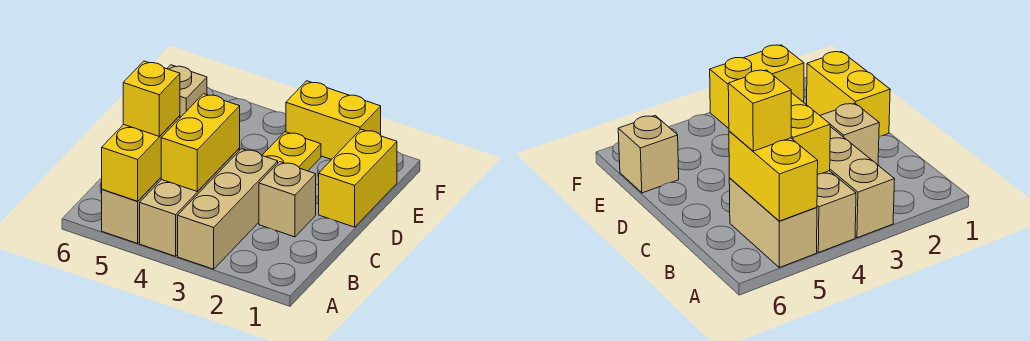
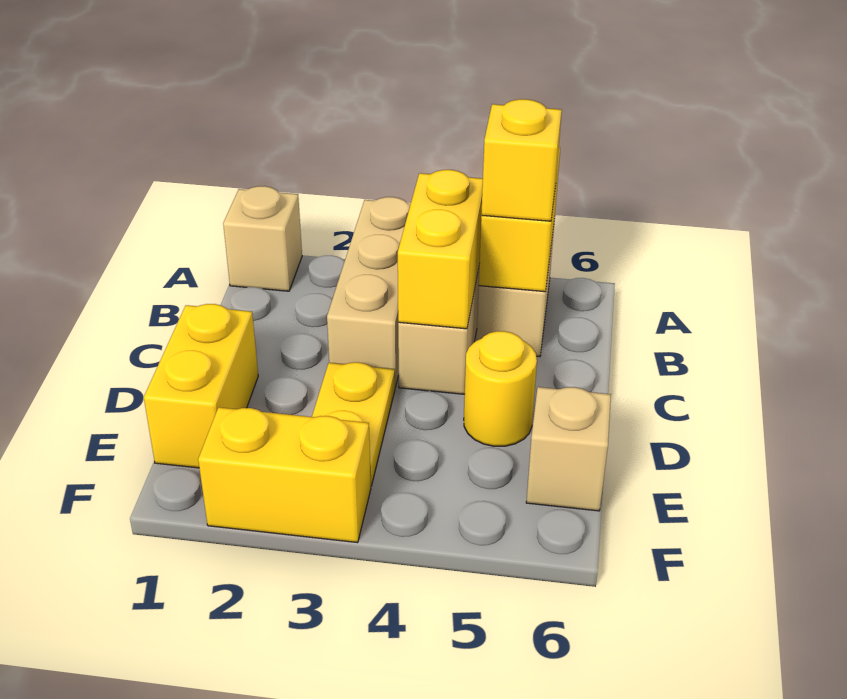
tan 1x1 brick [259,162,316,237] -> tan 1x1 brick moved to [223,186,302,291]
none -> yellow 1x1 round brick [464,331,537,446]

